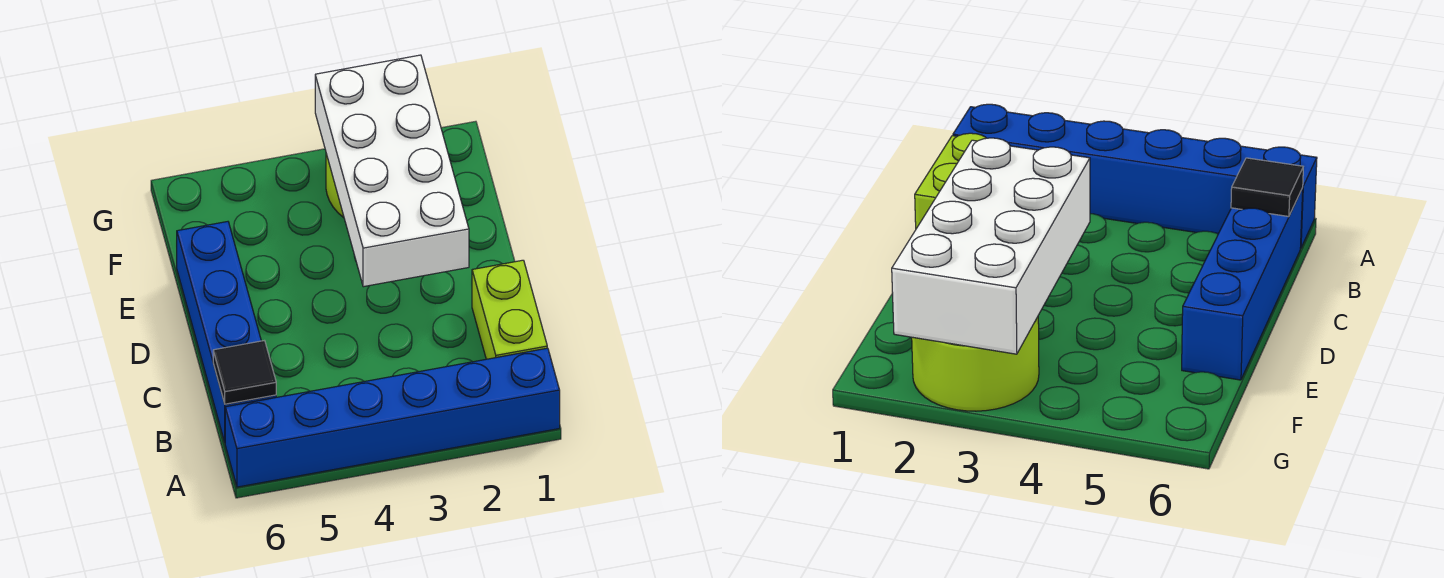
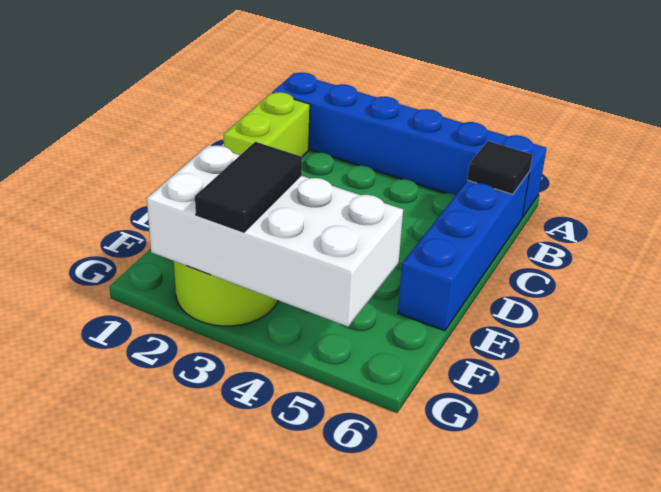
white 2x4 brick [315,55,469,287] -> white 2x4 brick turned to [147,145,403,327]
none -> black 1x2 tile [195,142,302,232]

